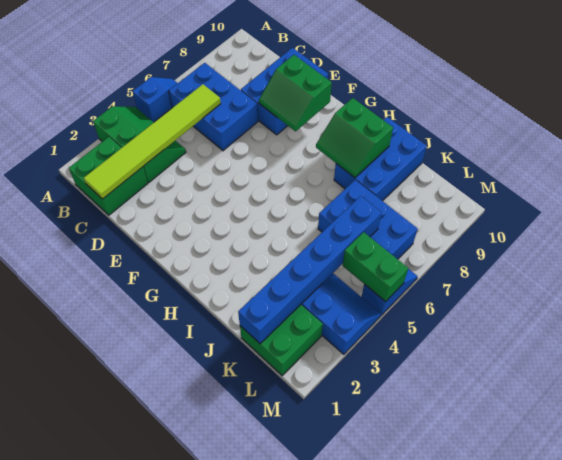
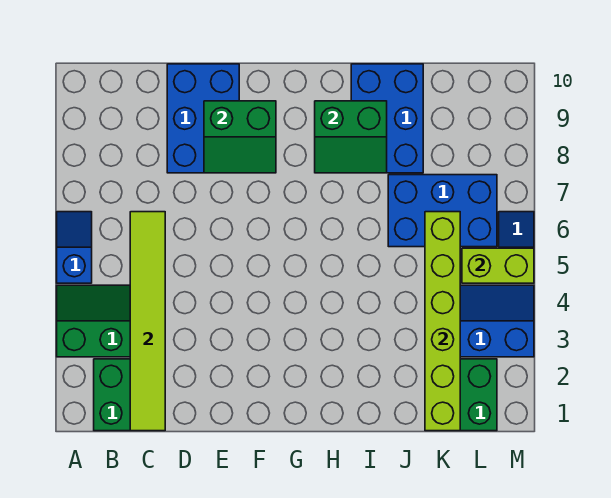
blue 2x3 brick [169,63,258,151] -> none
blue 1x6 brick [238,196,382,344] -> lime 1x6 brick [425,212,460,431]
green 1x2 brick [342,232,408,302] -> lime 1x2 brick [462,248,534,283]

